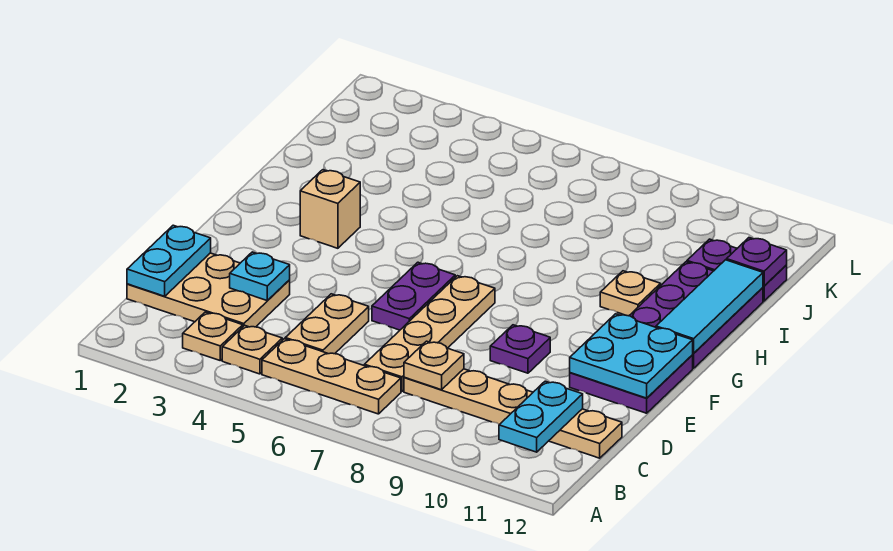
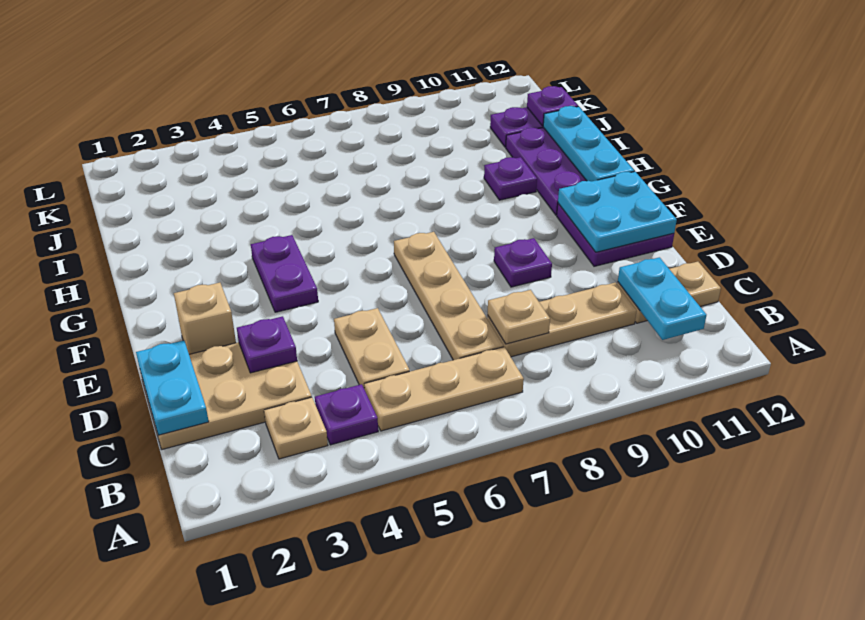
tan 1x1 plate [222,326,282,374] -> purple 1x1 plate [315,384,378,445]
cyan 1x1 plate [230,252,290,301] -> purple 1x1 plate [237,316,297,373]
purple 1x2 plate [372,262,455,330] -> purple 1x2 plate moved to [251,235,318,312]
tan 1x1 brick [300,170,360,248] -> tan 1x1 brick moved to [174,283,236,354]
cyan 1x3 tile [656,260,763,353] -> cyan 1x3 plate [543,106,634,181]
tan 1x1 plate [600,271,661,316] -> purple 1x1 plate [484,157,537,200]

